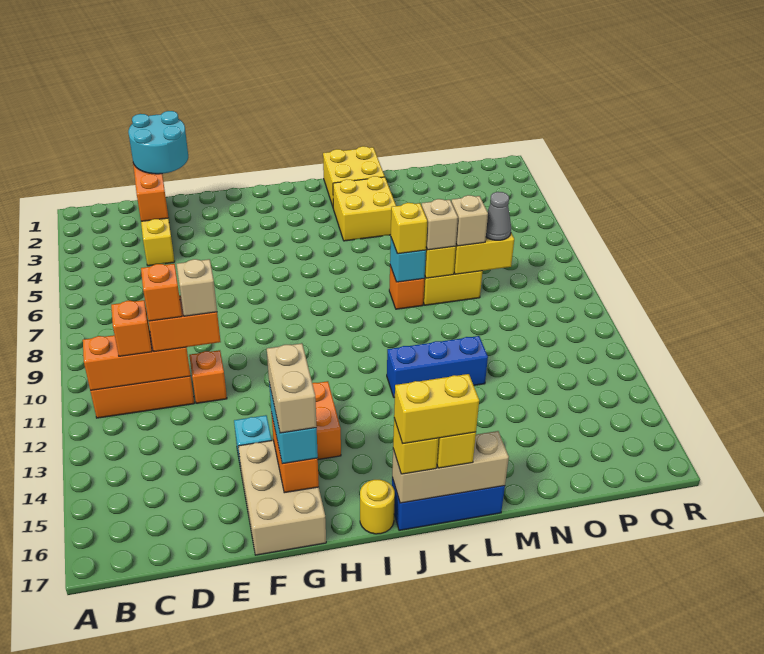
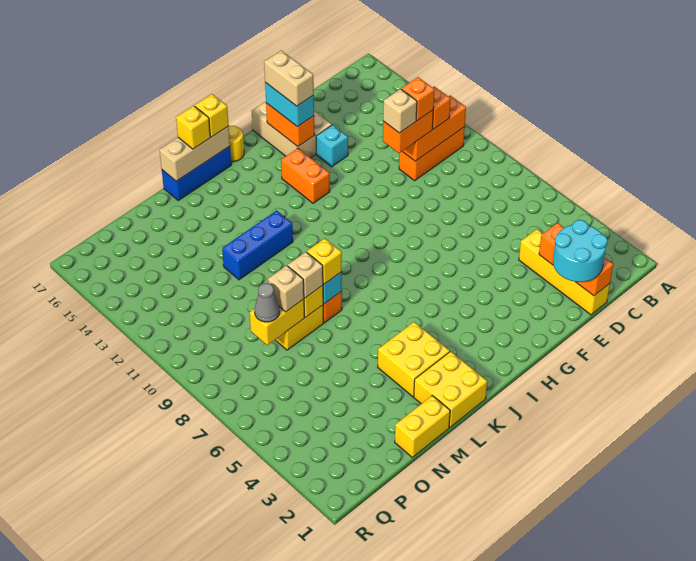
orange 1x1 brick [189,350,227,403] -> none
yellow 1x2 brick [394,374,479,444] -> yellow 1x2 brick moved to [395,395,450,457]

